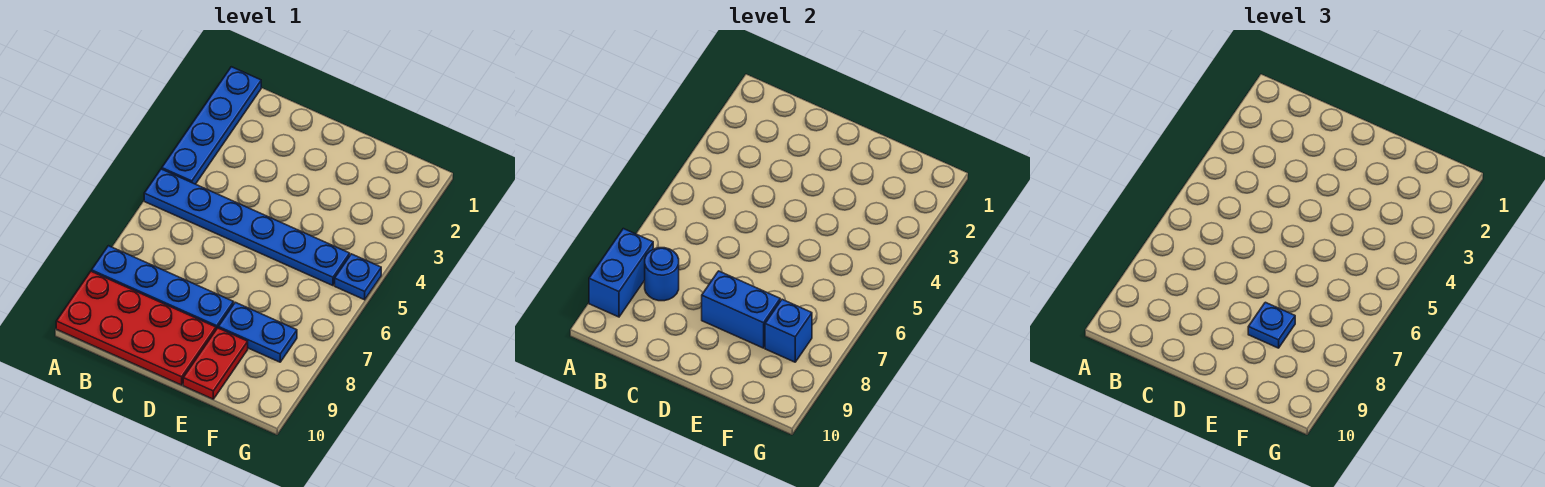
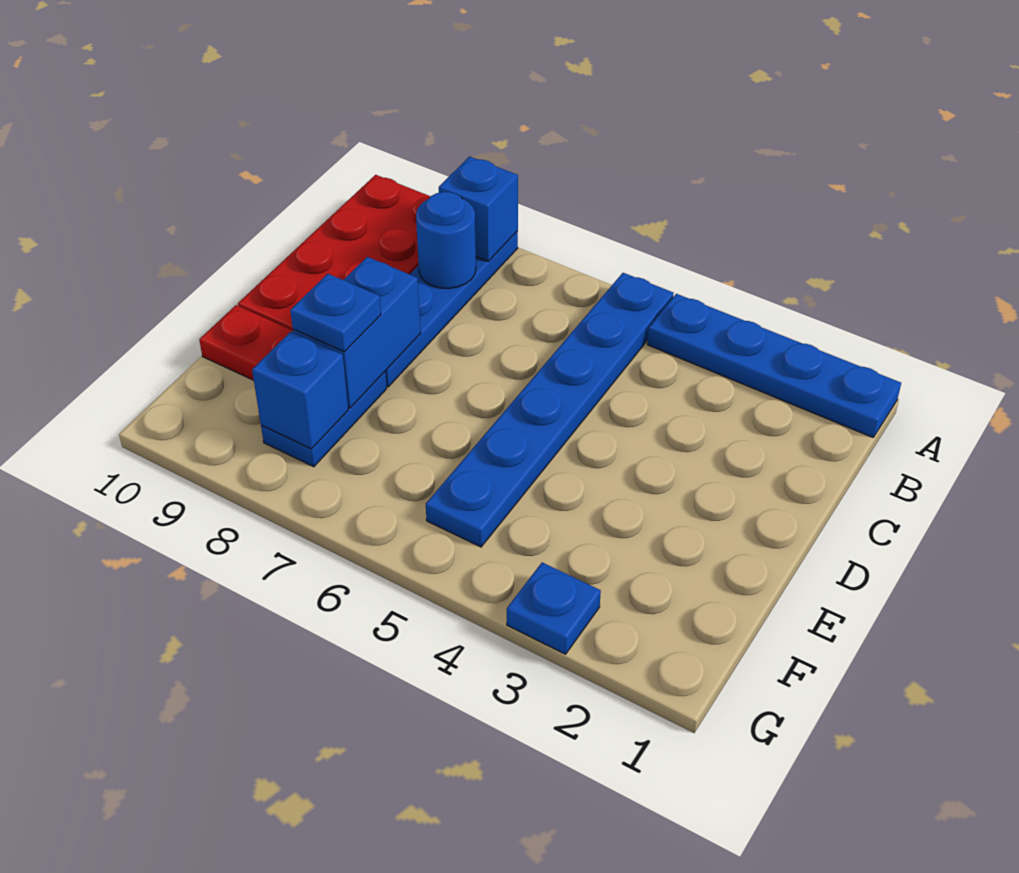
blue 1x2 brick [589,229,653,317] -> blue 1x1 brick [439,156,518,261]
blue 1x1 plate [335,254,381,300] -> blue 1x1 plate moved to [507,563,601,654]

